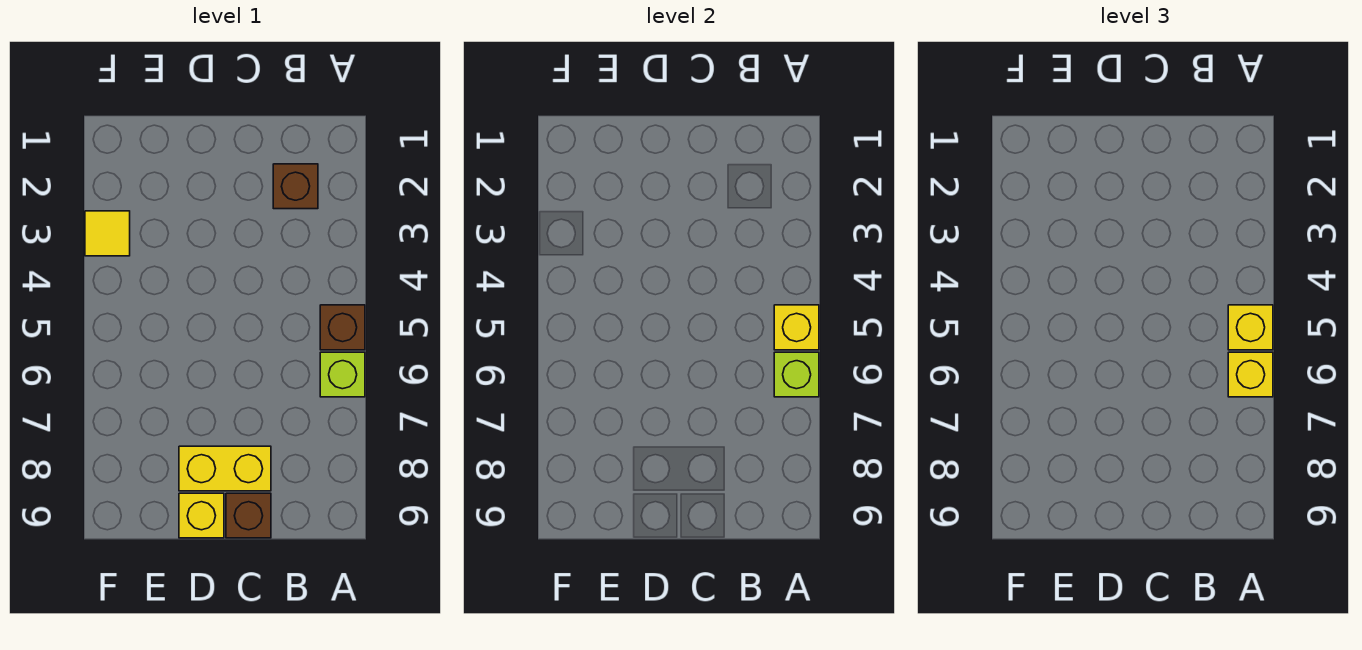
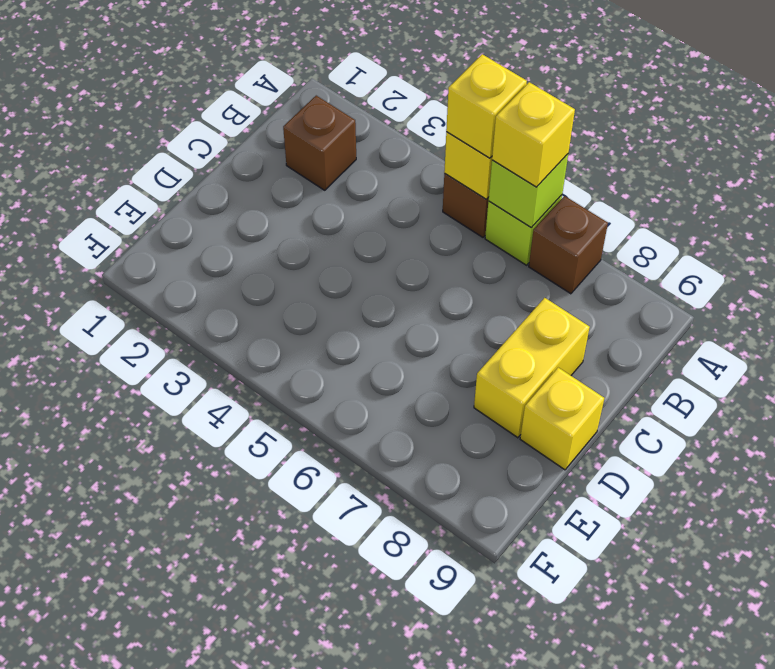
brown 1x1 brick [226,493,271,538] -> brown 1x1 brick moved to [529,196,608,294]
yellow 1x1 tile [85,211,130,256] -> none

